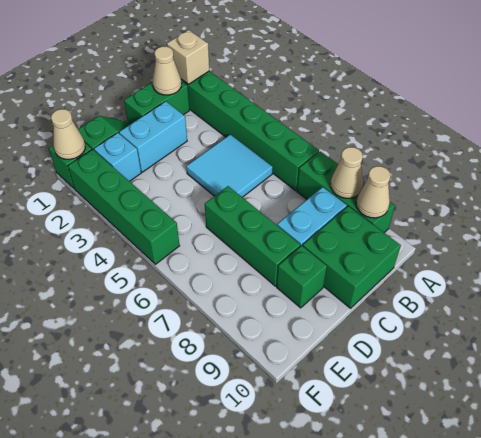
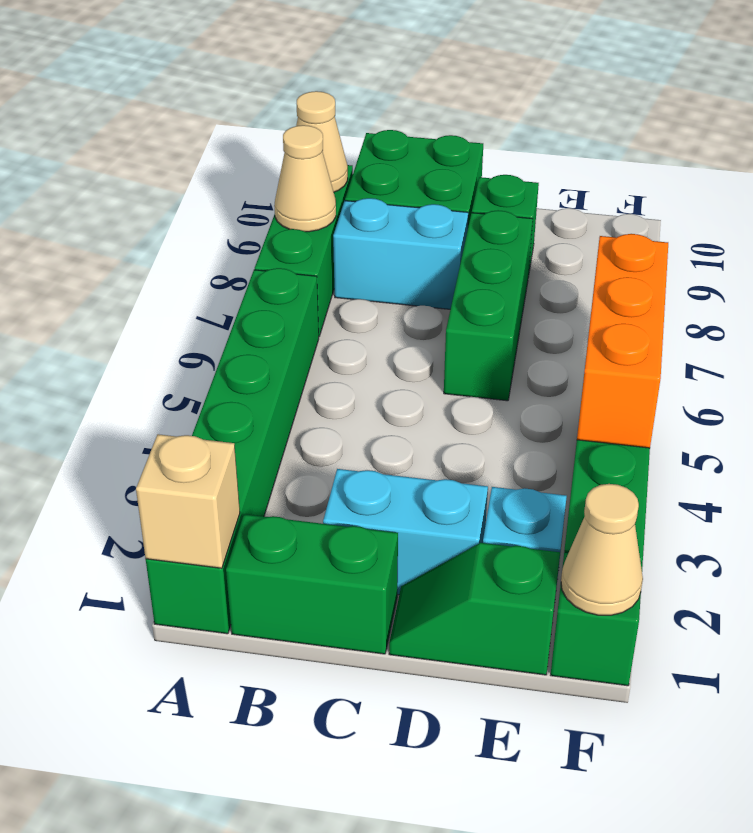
tan 1x1 cone [153,47,182,95] -> none
cyan 2x2 tile [186,134,273,197] -> none
none -> orange 1x3 brick [577,234,668,448]

